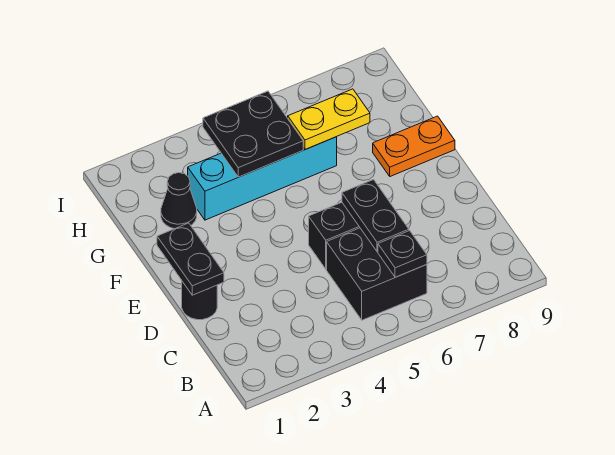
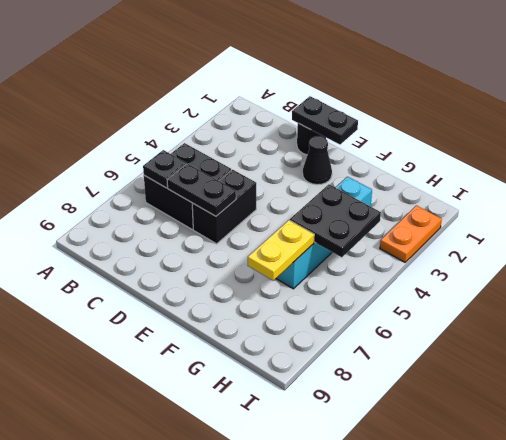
orange 1x2 plate [373,116,455,176] -> orange 1x2 plate moved to [380,205,442,262]
black 1x1 cone [161,173,197,229] -> black 1x1 cone moved to [303,136,332,185]

